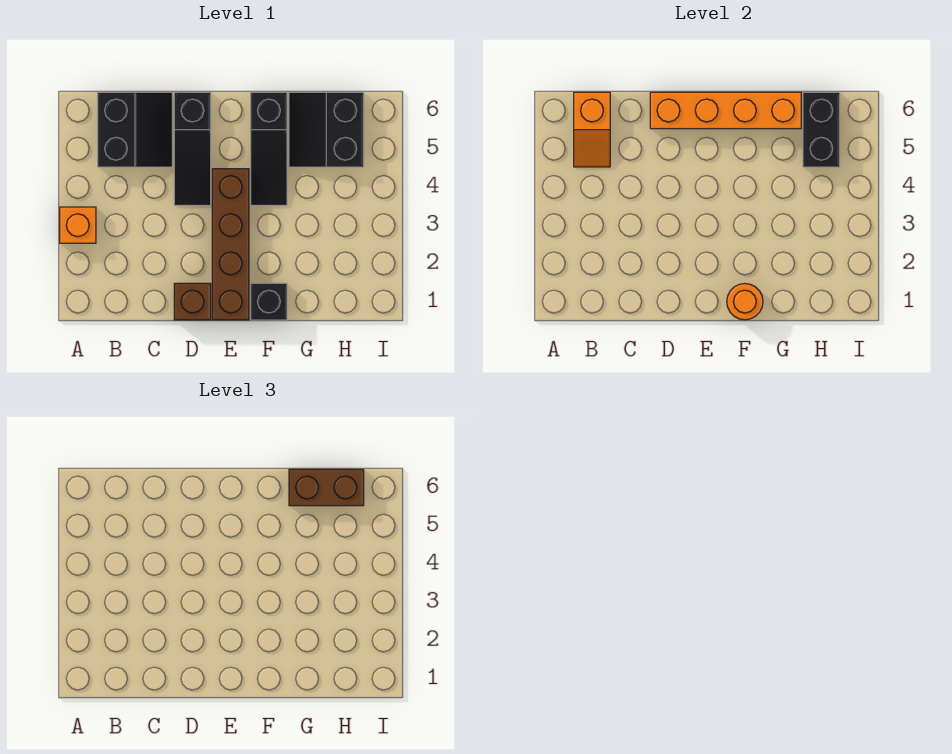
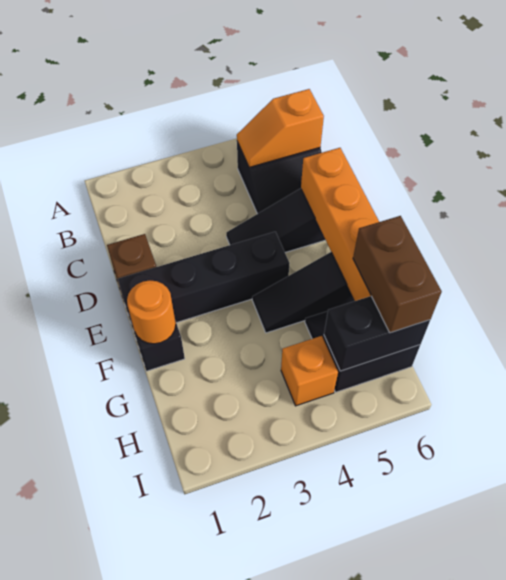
orange 1x1 brick [60,207,96,243] -> orange 1x1 brick moved to [281,336,338,406]
brown 1x4 brick [212,169,249,320] -> black 1x4 brick [118,232,290,328]

